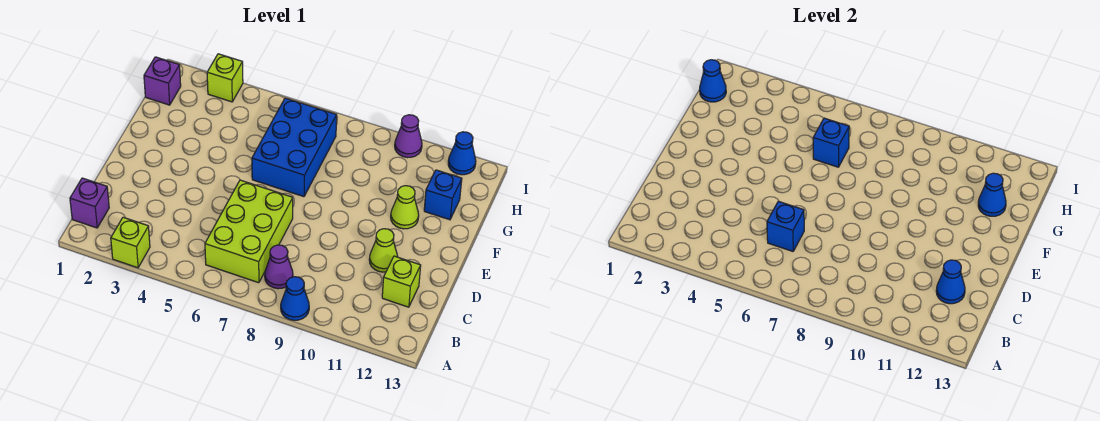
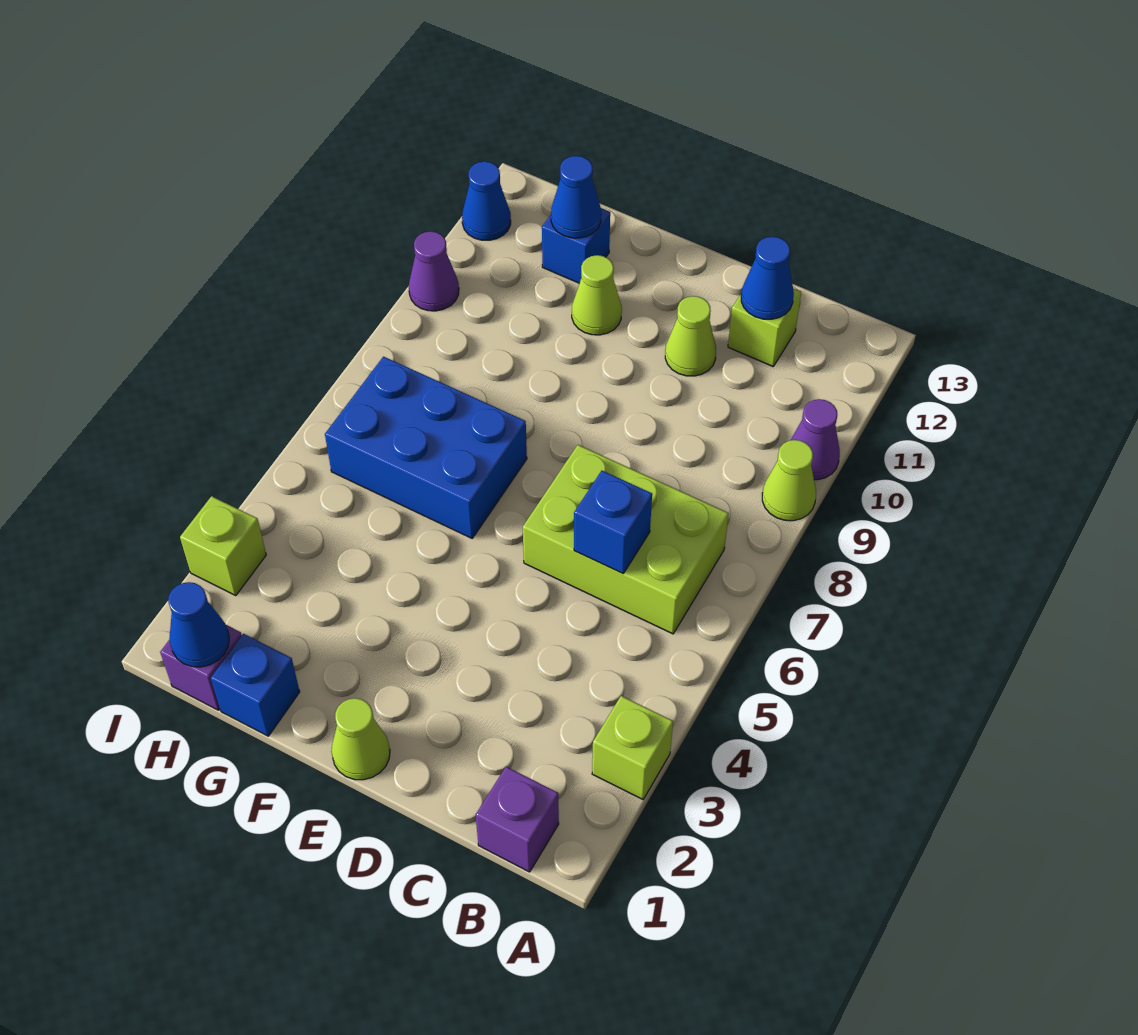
blue 1x1 cone [281,277,309,320] -> lime 1x1 cone [762,440,816,521]
purple 1x1 cone [265,245,293,289] -> purple 1x1 cone moved to [790,399,840,480]
none -> lime 1x1 cone [331,698,390,780]
blue 1x1 brick [813,118,849,167] -> blue 1x1 brick moved to [211,634,300,736]

